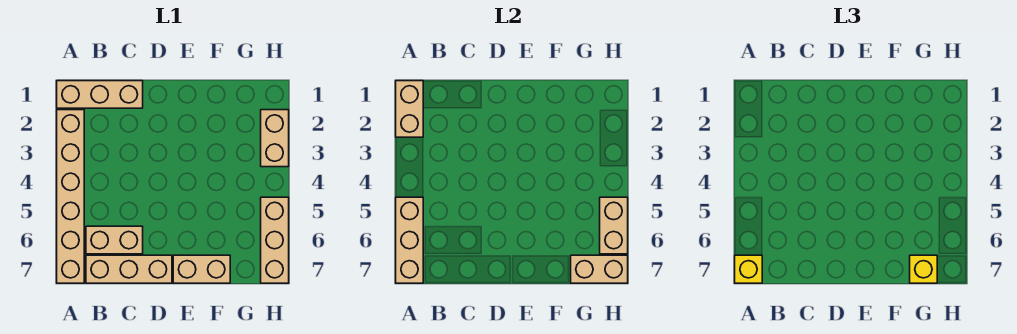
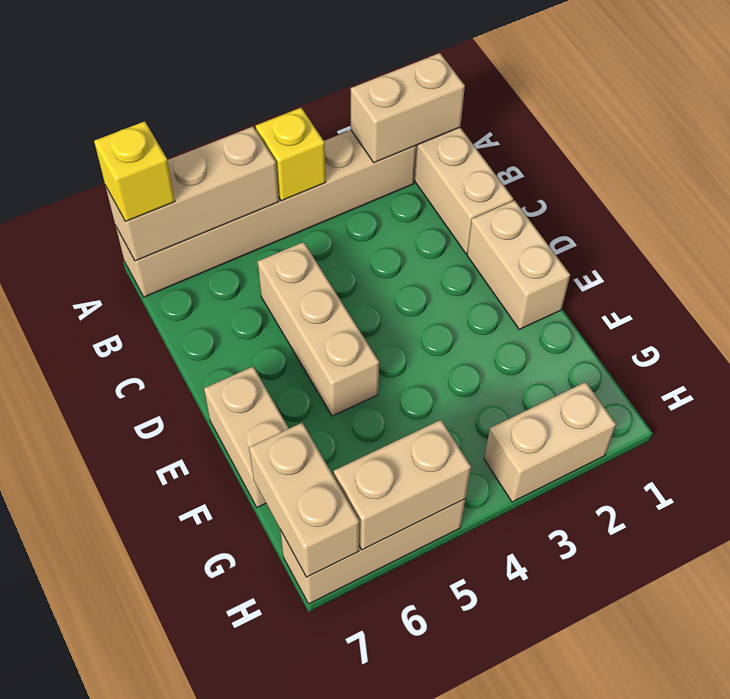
tan 1x2 brick [86,226,143,254] -> tan 1x2 brick moved to [467,200,570,329]
tan 1x3 brick [86,255,172,283] -> tan 1x3 brick moved to [258,242,379,416]
yellow 1x1 brick [910,255,937,283] -> yellow 1x1 brick moved to [256,108,326,201]

